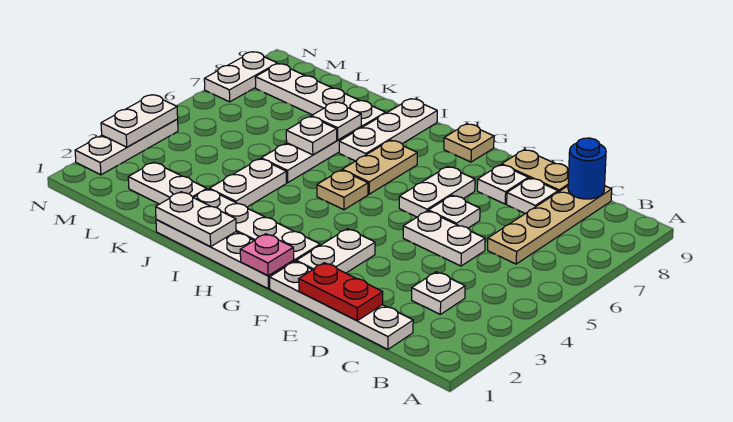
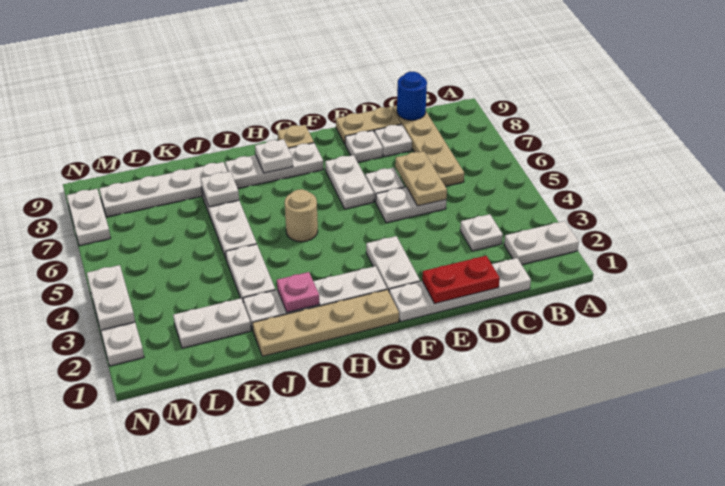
white 1x4 plate [156,220,294,289] -> tan 1x4 plate [252,290,399,356]
pink 1x1 plate [240,234,294,275] -> pink 1x1 plate moved to [277,272,320,312]
tan 1x1 plate [317,170,368,210] -> tan 1x1 round brick [285,189,318,242]
tan 1x2 plate [342,140,417,194] -> tan 1x2 plate moved to [395,151,447,206]
white 1x2 plate [156,192,236,247] -> white 1x2 plate moved to [504,221,579,265]
white 1x3 plate [339,99,437,161] -> white 1x3 plate turned to [225,143,324,188]
white 1x1 plate [286,116,337,155] -> white 1x1 plate moved to [255,139,293,173]

